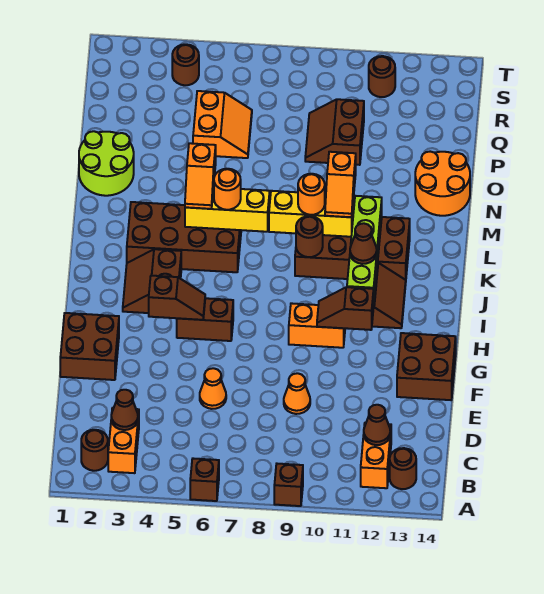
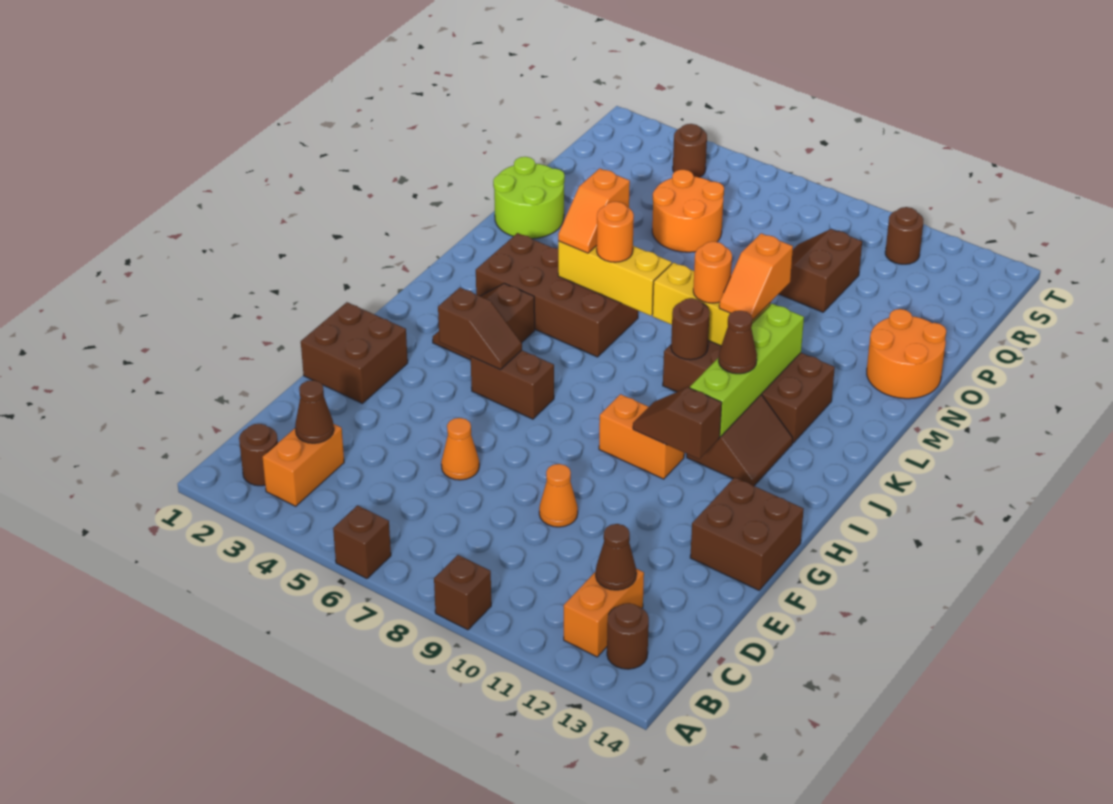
orange 2x2 slope [193,91,252,158] -> orange 2x2 round brick [652,170,724,252]

